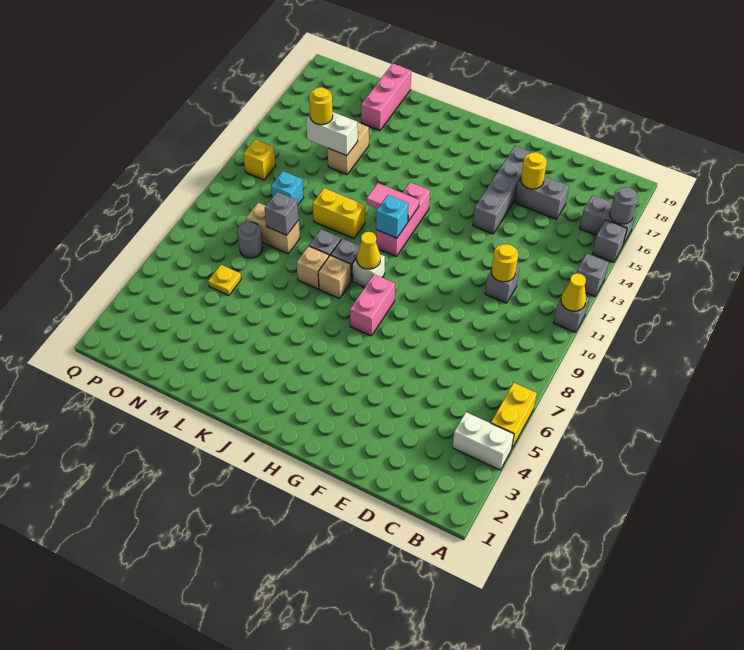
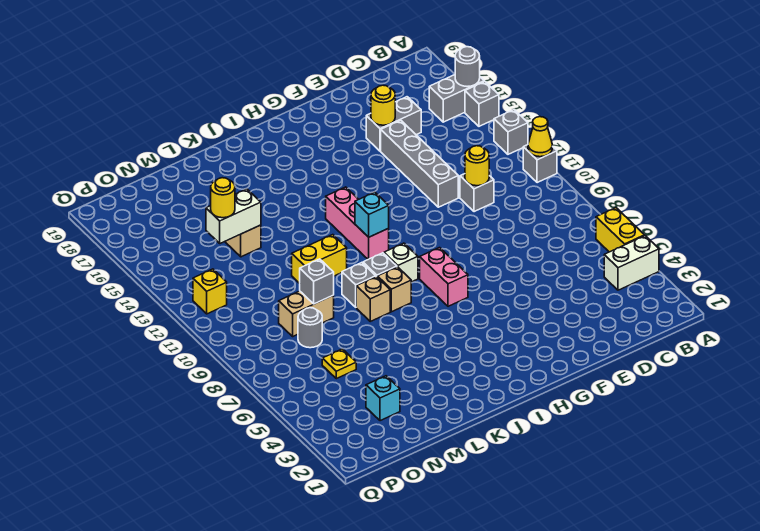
grey 1x4 brick [473,146,532,234] -> grey 1x4 brick moved to [381,120,458,207]
yellow 1x1 cone [357,232,380,269] -> none
pink 1x2 tile [366,183,419,221] -> none
pink 1x3 brick [361,64,411,130] -> none
cyan 1x1 brick [271,171,304,204] -> cyan 1x1 brick moved to [366,376,400,421]

